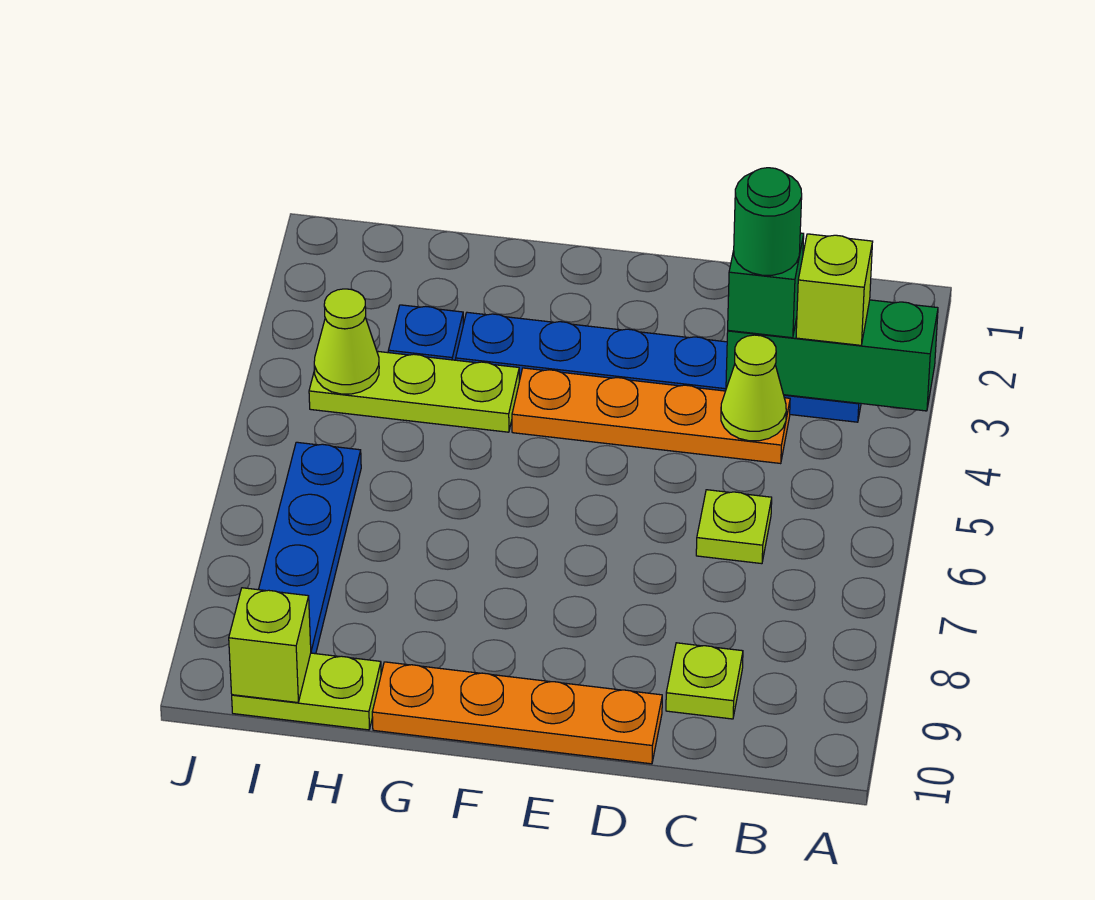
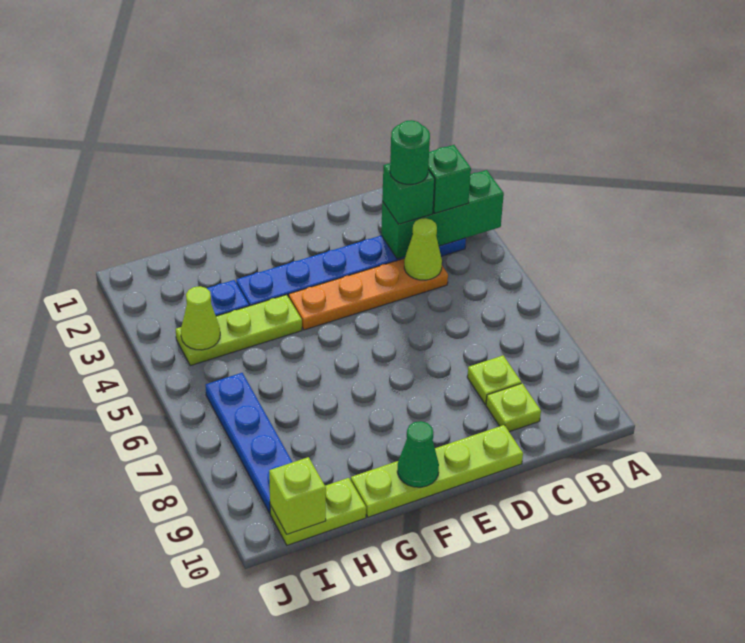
lime 1x1 brick [796,234,873,345] -> green 1x1 brick [428,145,471,213]
lime 1x1 plate [696,490,772,564] -> lime 1x1 plate moved to [467,356,521,404]
orange 1x4 plate [372,662,662,764] -> lime 1x4 plate [351,425,523,517]
none -> green 1x1 cone [397,421,439,487]

